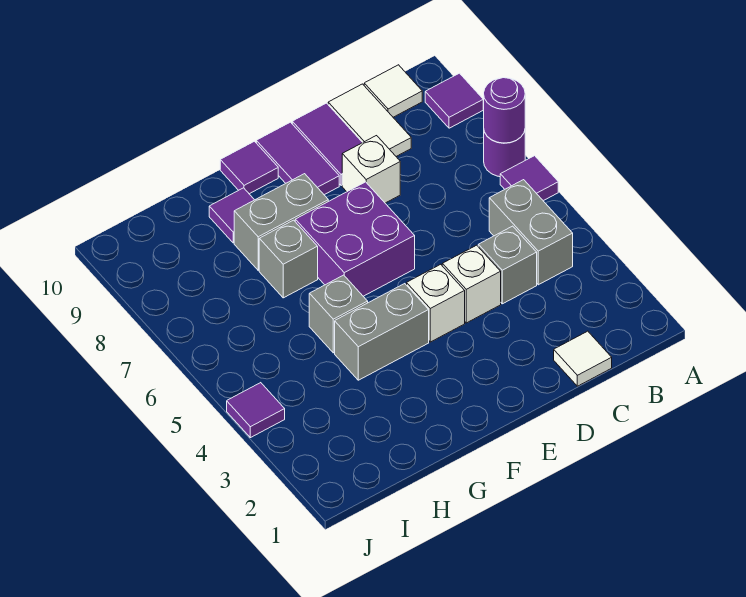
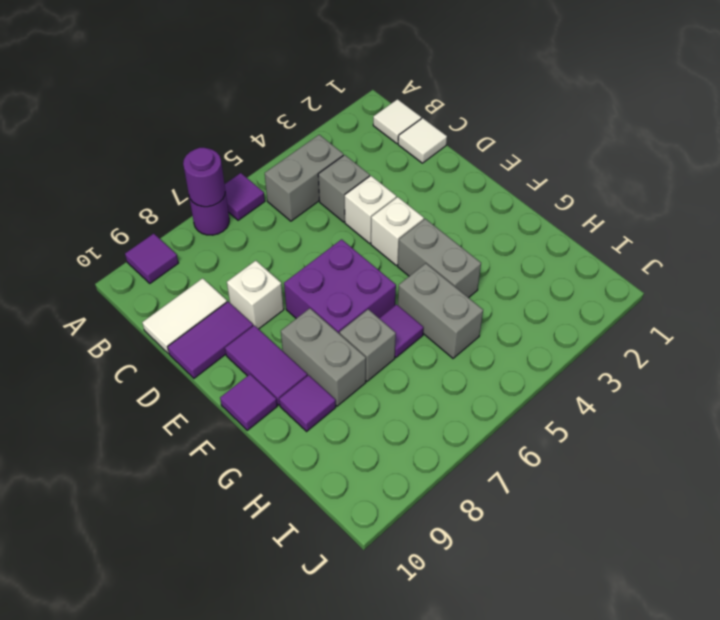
white 1x1 tile [364,65,422,117] -> white 1x1 tile moved to [373,99,421,144]
purple 1x2 tile [256,122,339,195] -> purple 1x2 tile turned to [225,325,307,405]
grey 1x1 brick [309,275,368,353] -> grey 1x2 brick [398,263,483,358]
purple 1x1 tile [227,383,285,438] -> purple 1x1 tile moved to [379,304,424,357]

